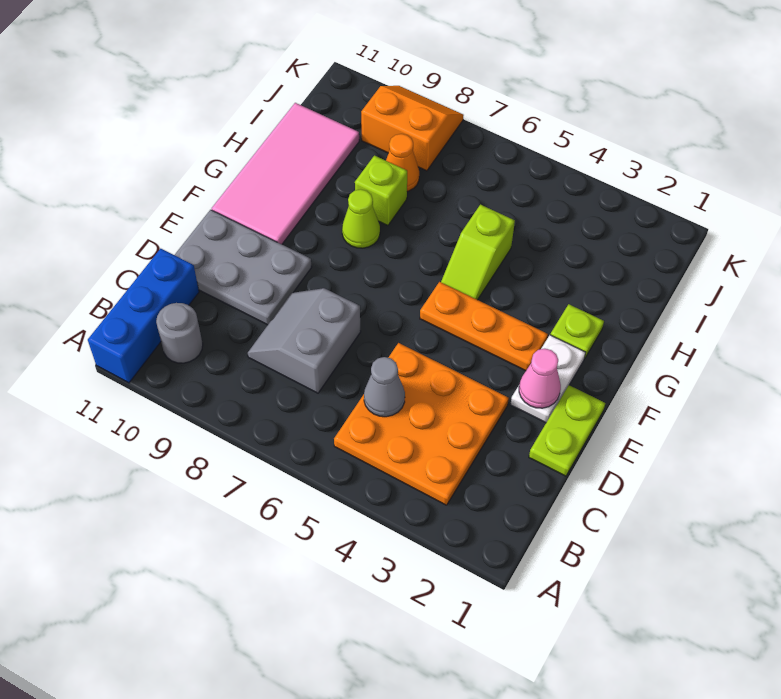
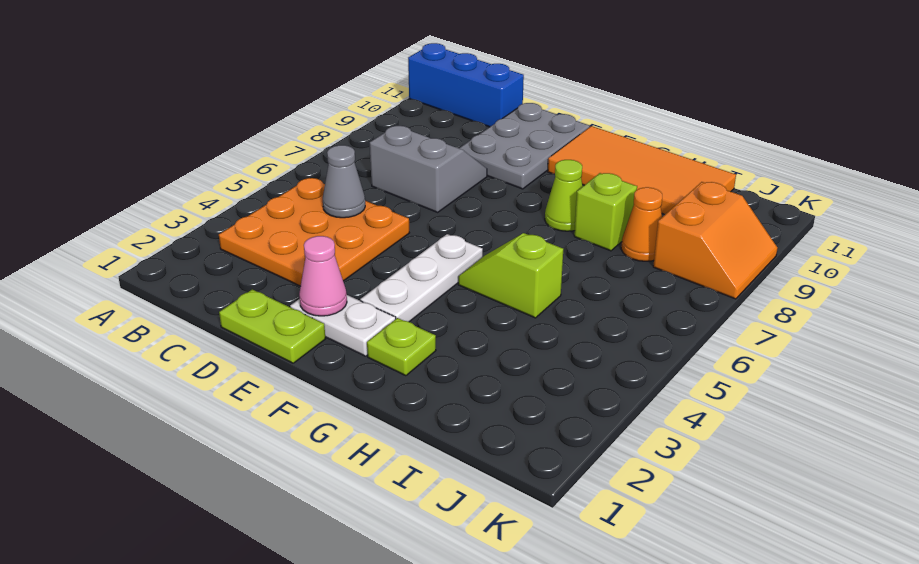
grey 1x1 round brick [156,303,203,363] -> none
orange 1x3 plate [420,282,548,371] -> white 1x3 plate [360,234,483,322]
pink 2x4 tile [212,103,359,244] -> orange 2x4 tile [548,126,736,214]

